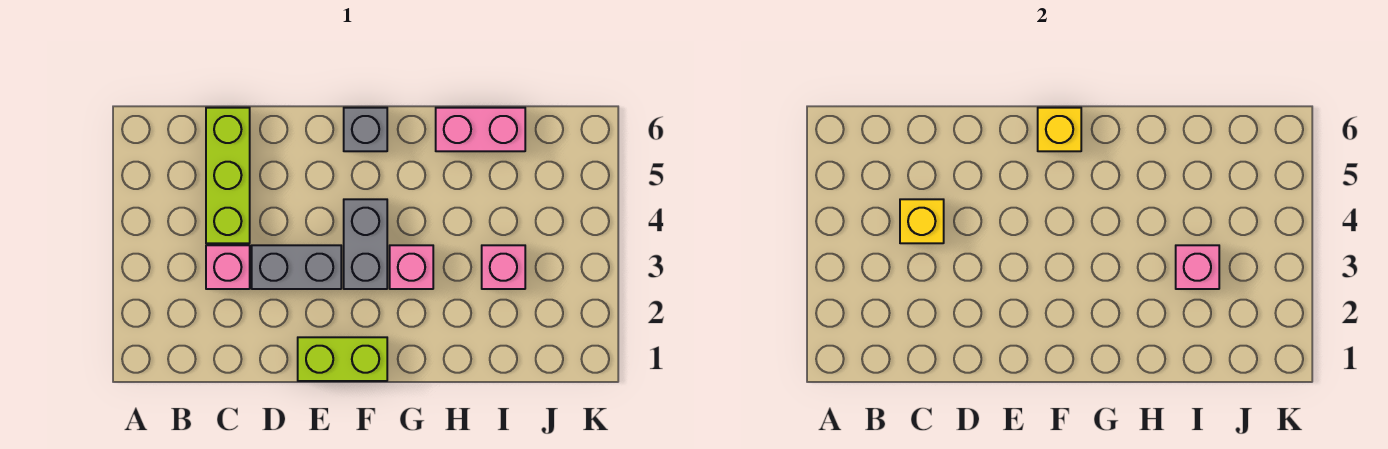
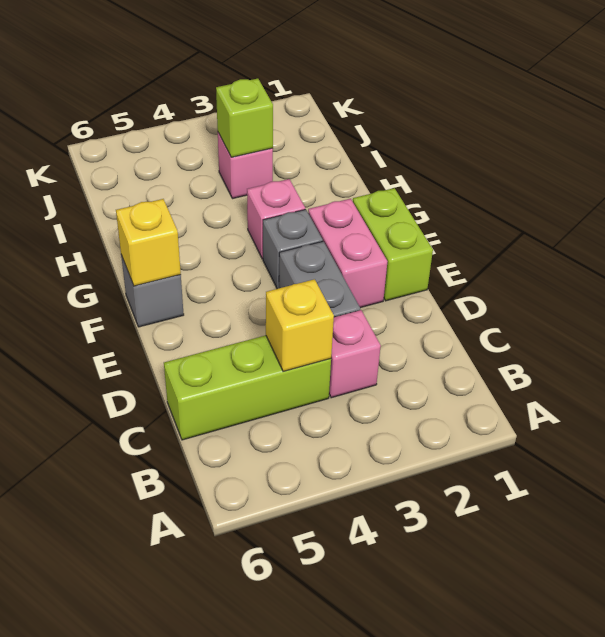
grey 1x2 brick [344,199,387,289] -> grey 1x1 brick [263,209,323,289]
pink 1x2 brick [436,108,525,151] -> pink 1x2 brick moved to [308,199,388,308]
pink 1x1 brick [1176,245,1219,289] -> lime 1x1 brick [216,78,273,157]

